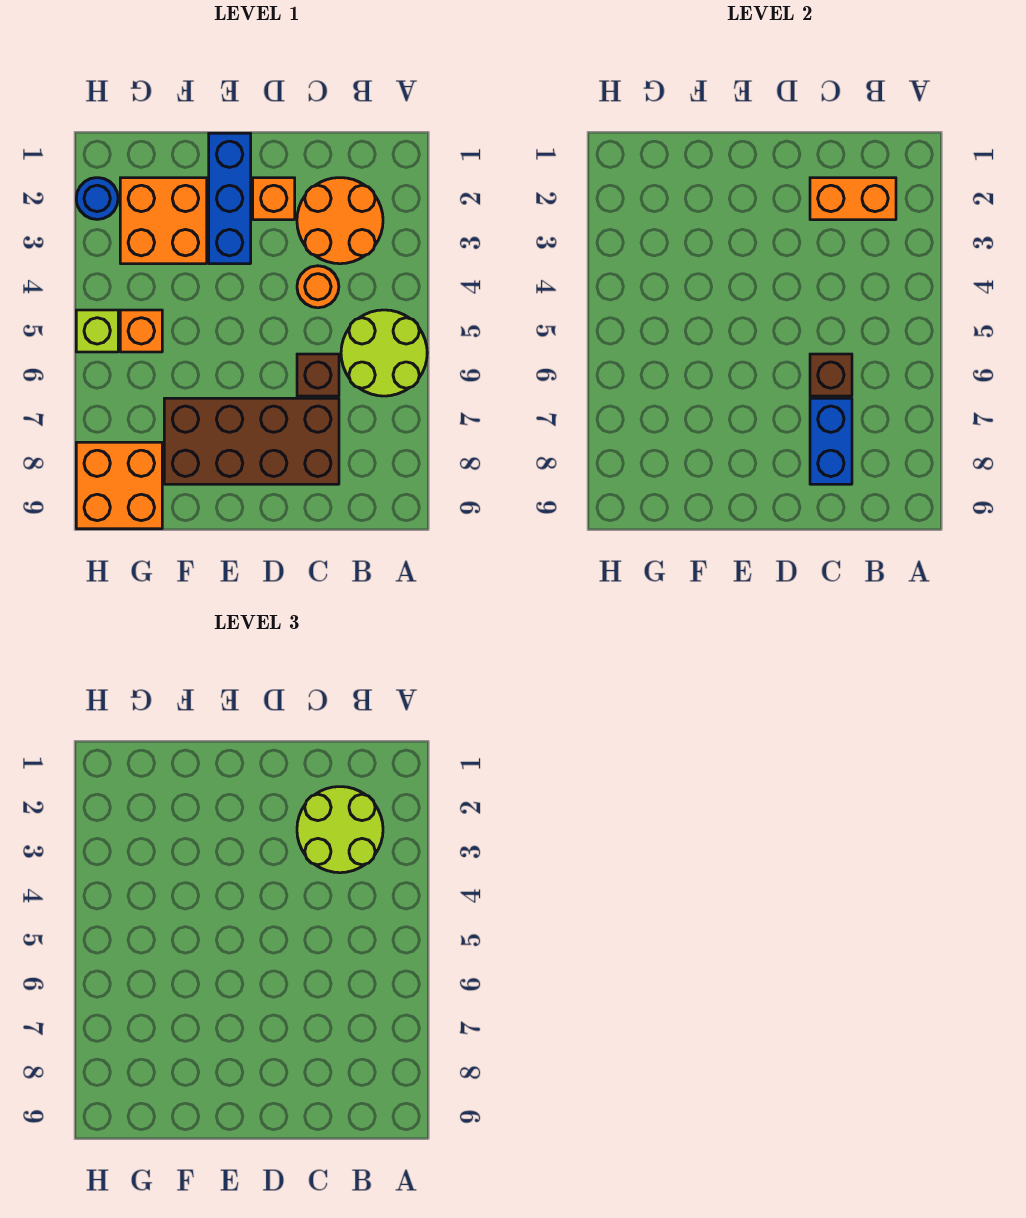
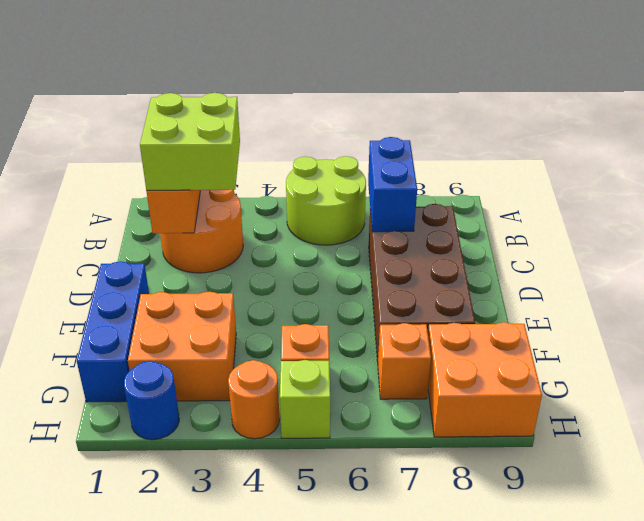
lime 2x2 round brick [297,787,383,873] -> lime 2x2 brick [140,93,240,190]
orange 1x1 round brick [297,266,339,308] -> orange 1x1 round brick moved to [228,360,280,439]
brown 1x1 brick [297,354,339,396] -> none
brown 1x1 brick [810,354,852,396] -> none
blue 1x2 brick [810,398,852,484] -> blue 1x2 brick turned to [368,137,417,232]
orange 1x1 brick [253,178,295,220] -> orange 1x1 brick moved to [378,323,431,399]
blue 1x3 brick [209,133,251,264] -> blue 1x3 brick turned to [77,261,149,402]

